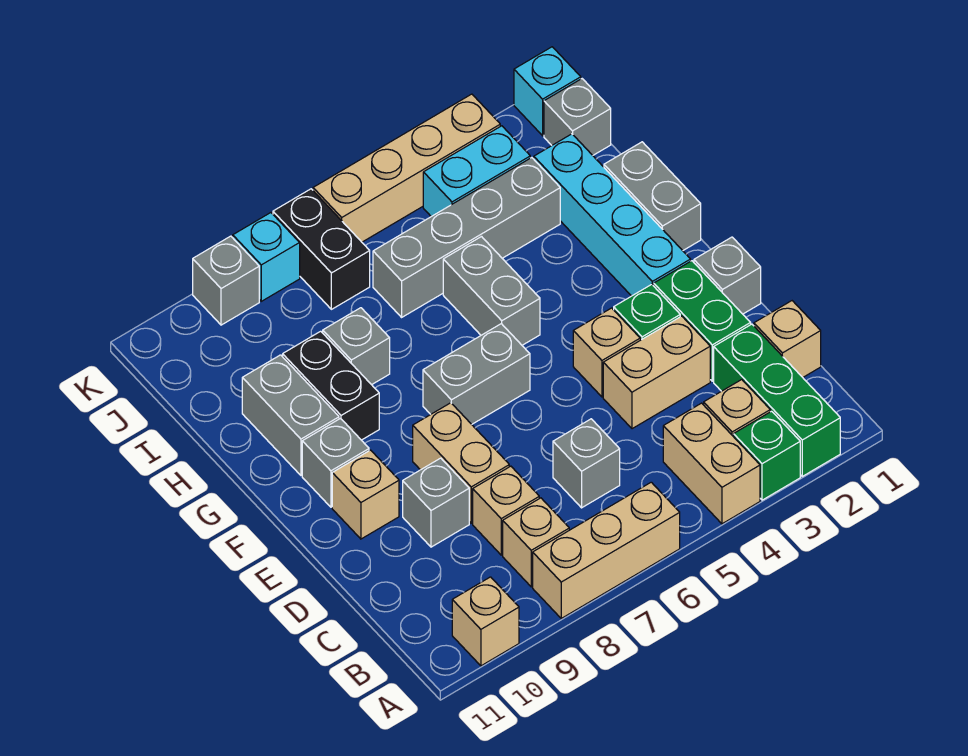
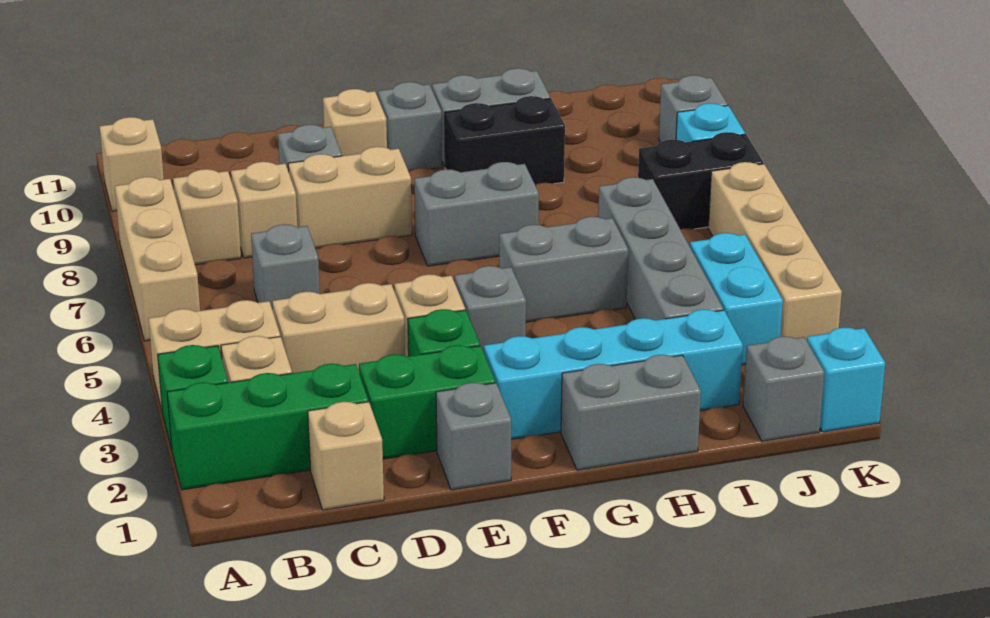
tan 1x2 brick [603,316,710,429] -> tan 1x2 brick turned to [273,283,405,373]
grey 1x2 brick [423,324,530,424] -> grey 1x2 brick turned to [414,162,539,266]
grey 1x1 brick [323,308,390,385] -> grey 1x1 brick moved to [455,266,526,352]

